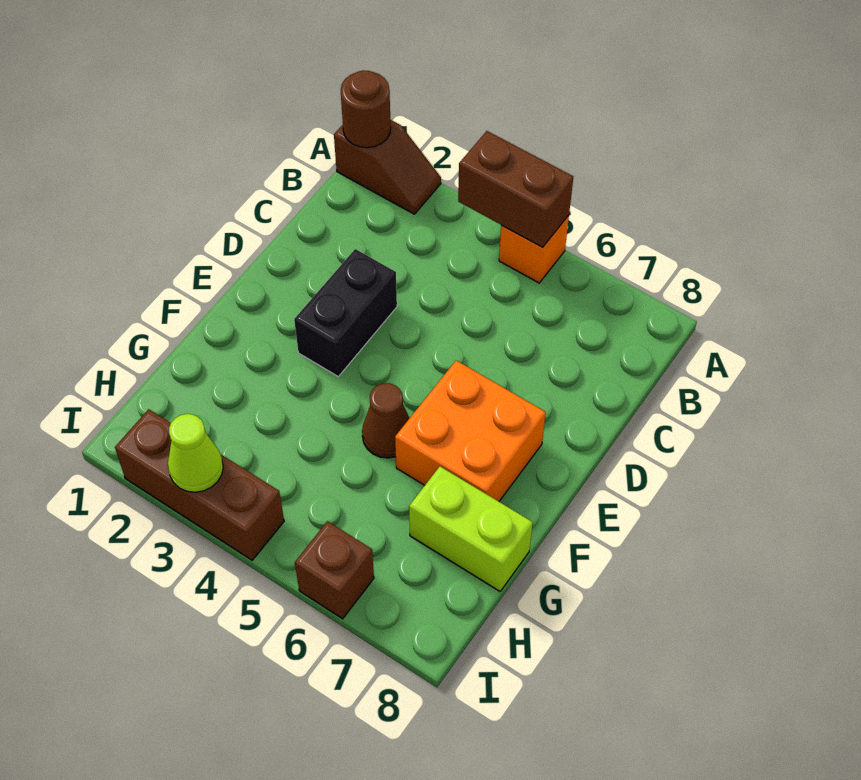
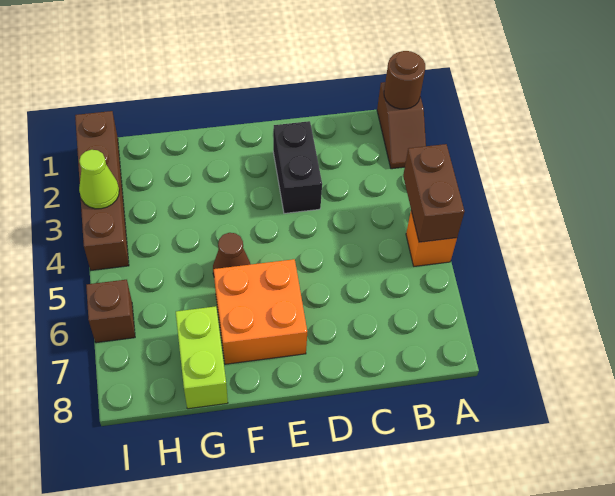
black 1x2 brick [294,249,397,376] -> black 1x2 brick turned to [273,121,322,213]
brown 1x3 brick [115,409,284,560] -> brown 1x4 brick [75,111,129,270]

